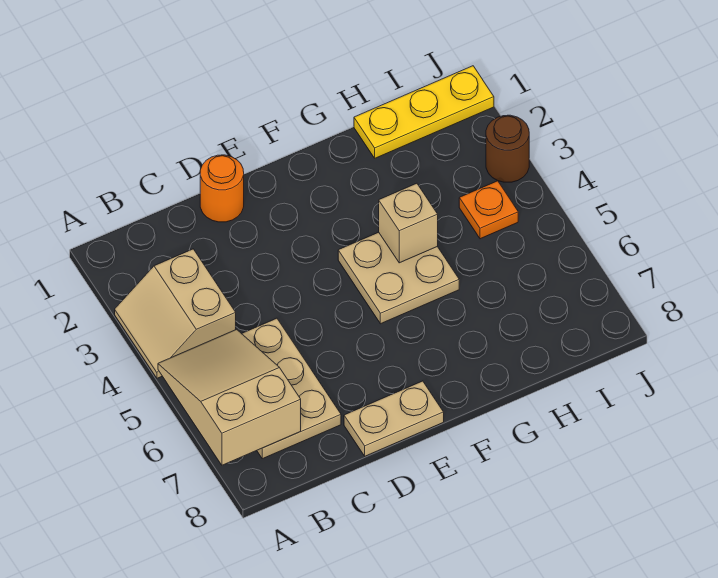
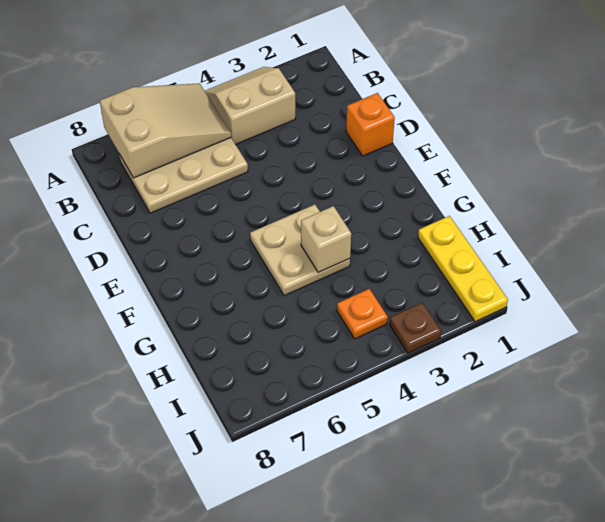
orange 1x1 round brick [200,155,244,222] -> orange 1x1 brick [346,93,395,156]
tan 1x2 plate [344,381,444,456] -> none
brown 1x1 round brick [486,115,529,182] -> brown 1x1 plate [390,303,441,353]

